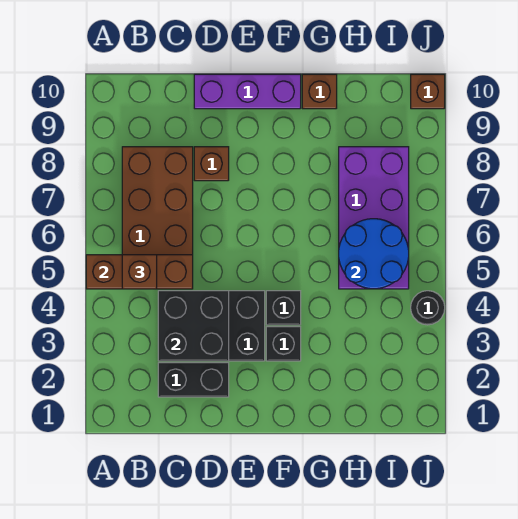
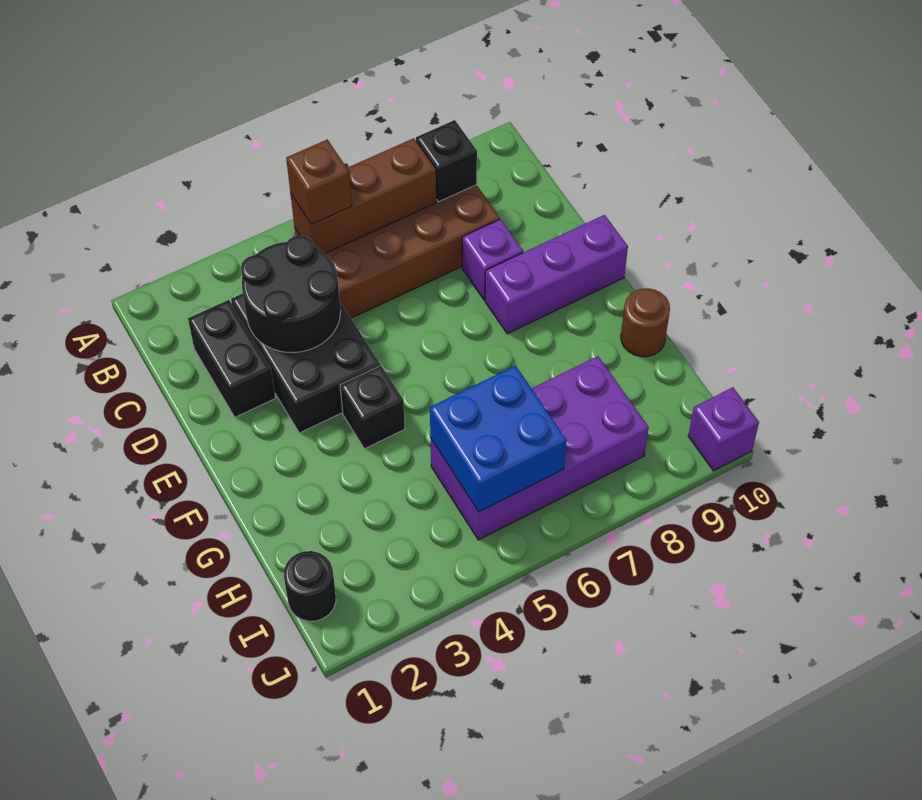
brown 1x3 brick [86,255,193,289] -> brown 1x3 brick turned to [290,138,436,253]
black 2x2 brick [158,291,229,361] -> black 2x2 round brick [241,236,341,353]
brown 1x1 brick [194,147,229,181] -> purple 1x1 brick [462,219,523,300]
purple 1x3 brick [194,74,301,109] -> purple 1x3 brick turned to [485,215,628,334]
black 1x1 brick [266,327,301,361] -> black 1x1 brick moved to [416,120,477,202]
brown 1x1 brick [302,74,337,109] -> brown 1x1 round brick [621,288,670,357]
blue 2x2 round brick [339,219,409,289] -> blue 2x2 brick [430,366,566,512]
black 1x1 round brick [411,291,445,325] -> black 1x1 round brick moved to [284,551,336,621]
brown 1x1 brick [411,74,445,109] -> purple 1x1 brick [688,387,759,471]

